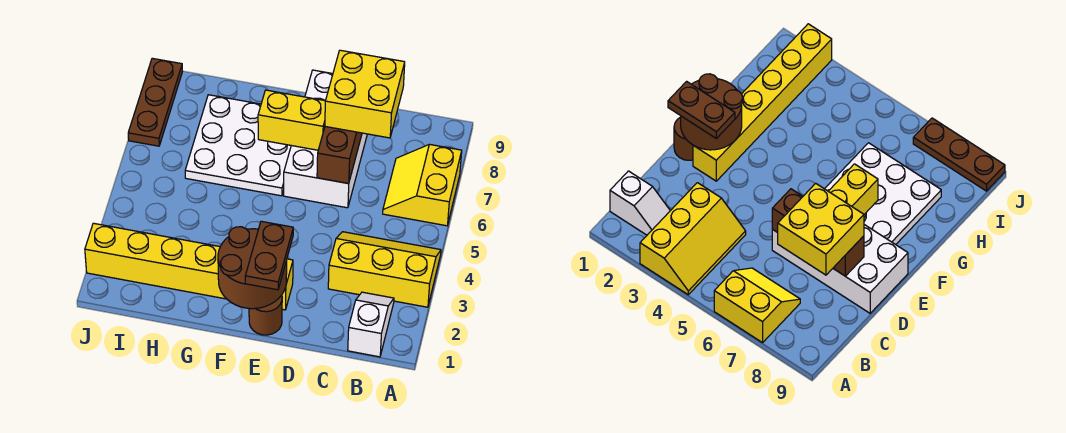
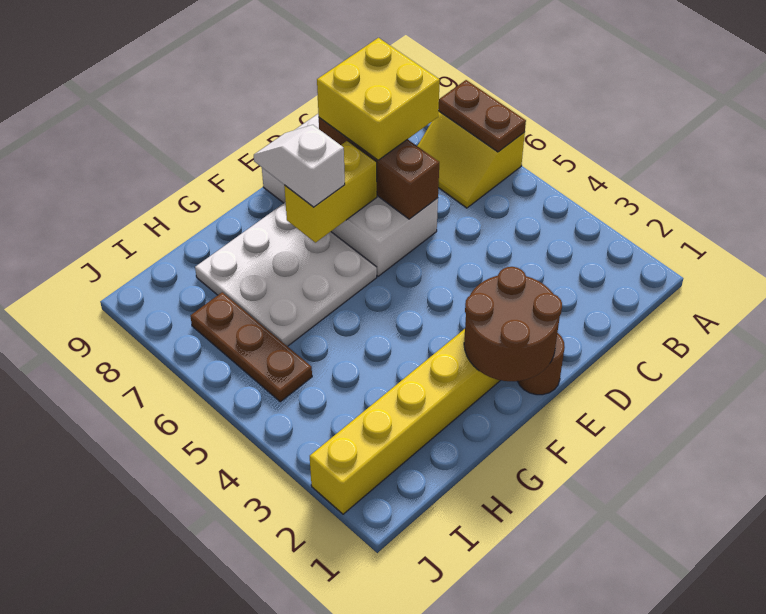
yellow 2x3 slope [328,232,441,307] -> none
white 1x2 slope [348,292,394,357] -> white 1x2 slope moved to [254,125,345,207]
brown 1x2 plate [245,221,293,290] -> brown 1x2 plate moved to [438,80,526,152]
brown 1x3 plate [128,58,182,146] -> brown 1x3 plate moved to [190,292,312,402]

